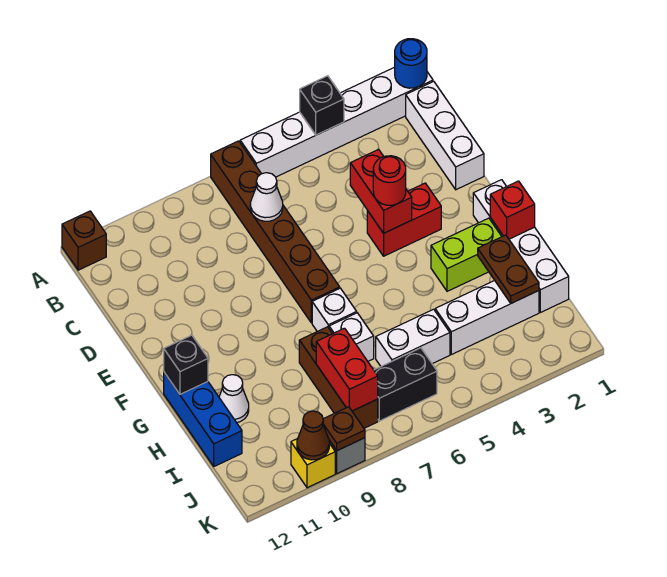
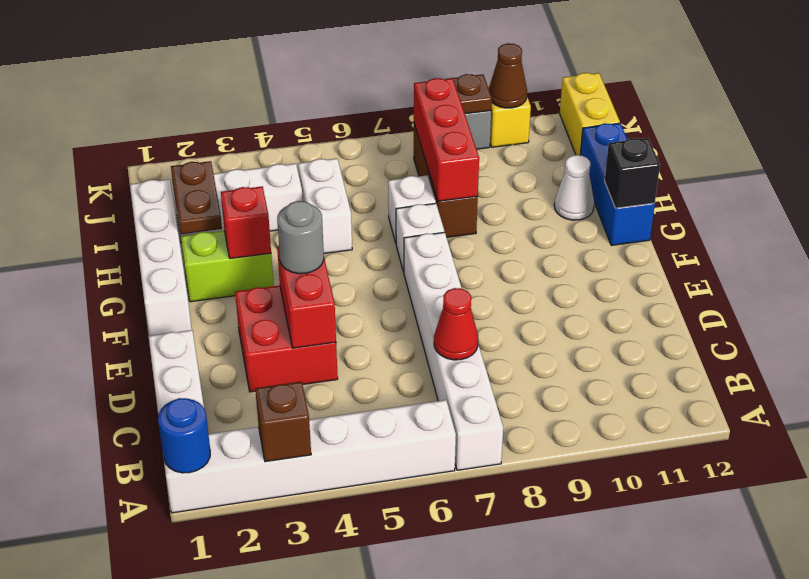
black 1x1 brick [300,76,344,135] -> none
brown 1x6 brick [211,141,340,323] -> white 1x6 brick [404,232,503,470]
brown 1x1 brick [62,211,106,270] -> brown 1x1 brick moved to [255,382,311,462]
white 1x1 cone [250,173,283,221] -> red 1x1 cone [434,288,478,360]
red 1x2 brick [367,183,441,256] -> red 2x2 brick [235,286,338,392]
red 1x1 round brick [373,156,406,205] -> grey 1x1 round brick [277,201,324,274]
red 1x1 brick [490,181,535,239] -> red 1x1 brick moved to [221,186,271,259]
white 1x2 brick [376,309,450,366] -> white 1x2 brick turned to [298,159,352,253]
red 1x2 brick [316,328,378,411] -> red 1x3 brick [414,78,479,201]
black 1x2 brick [374,348,437,421] -> none
none -> yellow 1x2 brick [560,73,620,155]

